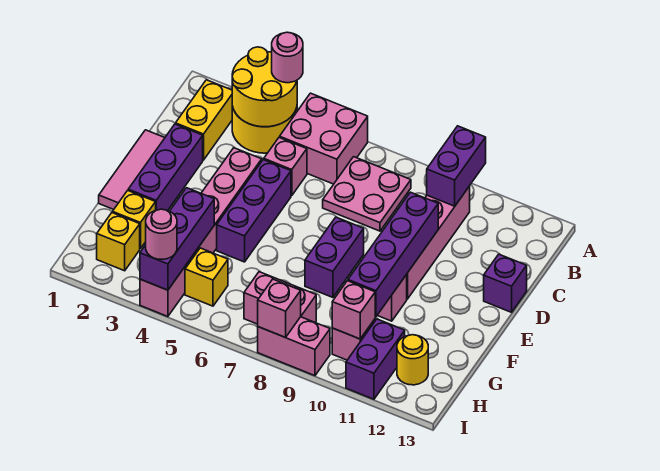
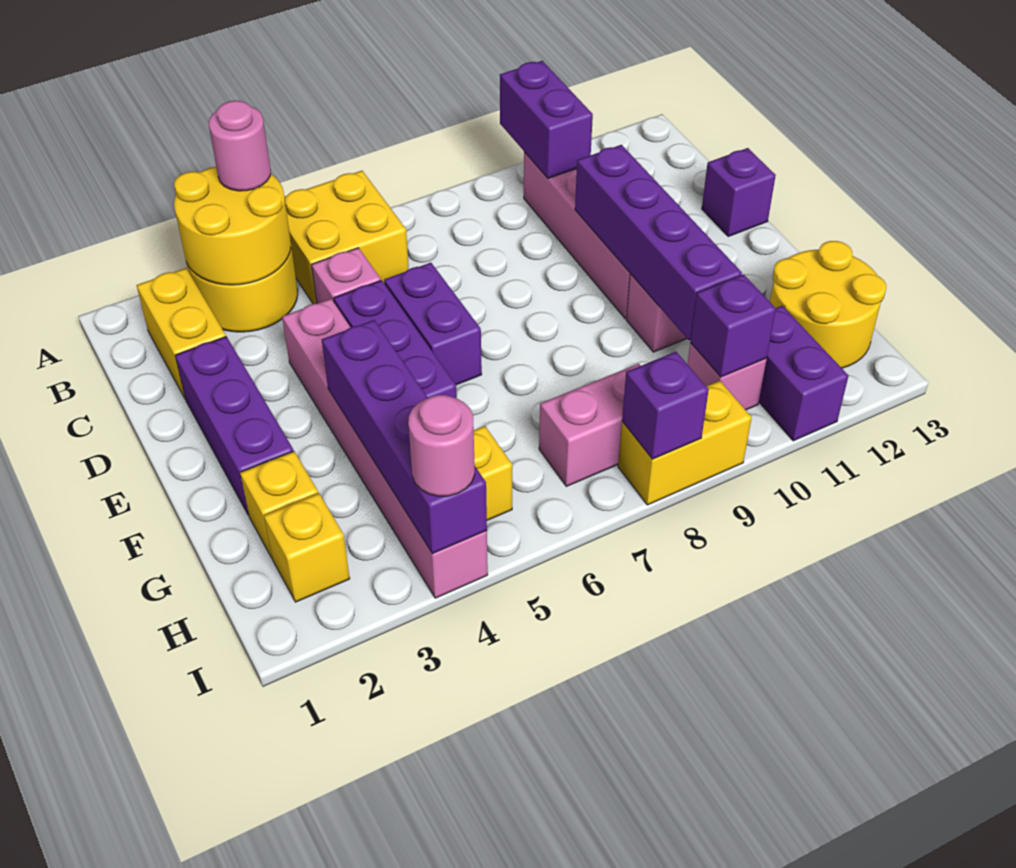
pink 2x2 brick [280,93,368,184] -> yellow 2x2 brick [284,171,409,304]
pink 2x2 plate [323,157,411,231] -> none
pink 1x3 tile [99,130,165,209] -> none
purple 1x2 brick [305,217,364,297] -> purple 1x2 brick moved to [384,263,482,385]
purple 1x3 brick [140,188,214,290] -> purple 1x4 brick [322,320,487,554]
pink 1x1 brick [332,281,375,339] -> purple 1x1 brick [690,274,776,377]
yellow 1x1 round brick [397,335,428,385] -> yellow 2x2 round brick [770,241,886,368]
pink 1x2 brick [258,317,330,376] -> yellow 1x2 brick [618,381,752,505]
pink 1x1 brick [258,279,301,337] -> purple 1x1 brick [622,352,709,459]

